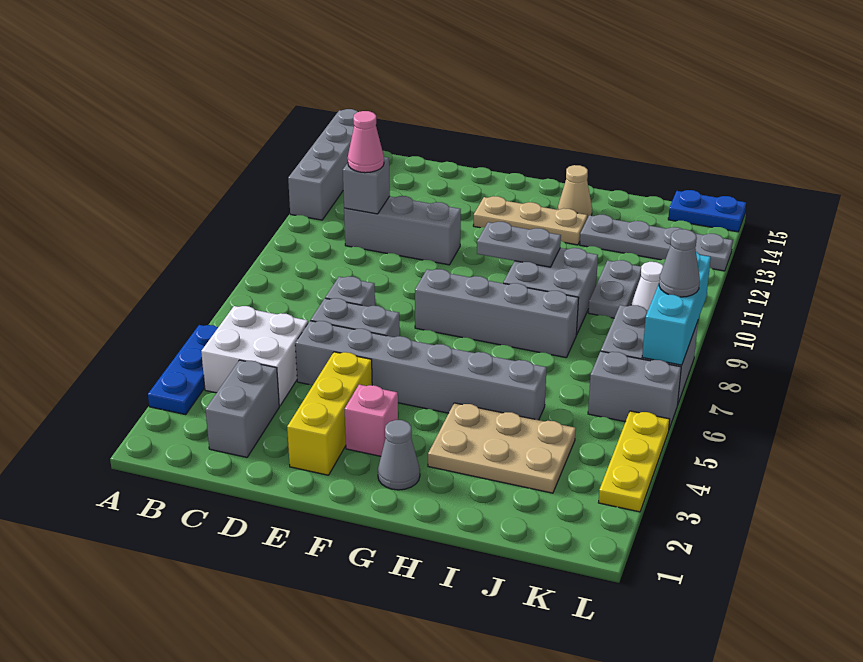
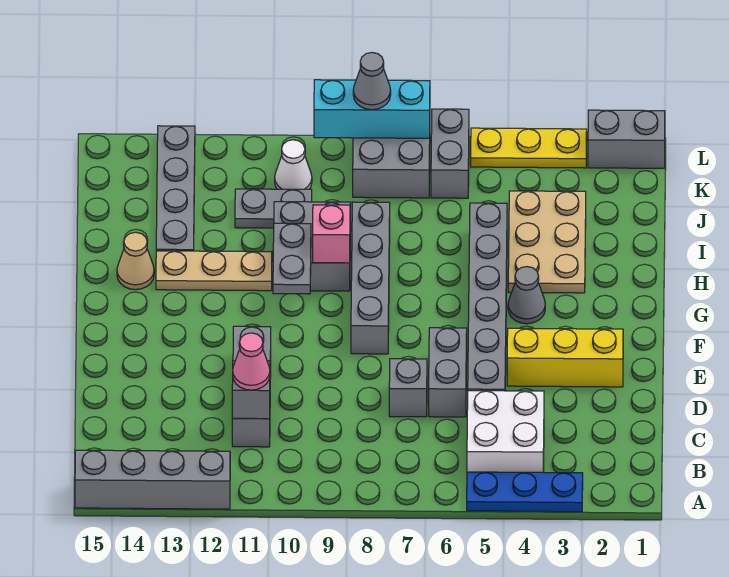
grey 1x2 brick [205,360,279,457] -> grey 1x2 brick moved to [588,110,665,168]
pink 1x1 brick [345,385,398,456] -> pink 1x1 brick moved to [313,205,350,263]
tan 1x3 plate [473,196,587,245] -> tan 1x3 plate turned to [156,251,272,291]
grey 1x1 cone [378,420,420,490] -> grey 1x1 cone moved to [508,267,545,324]
blue 1x2 plate [668,190,746,232] -> none

